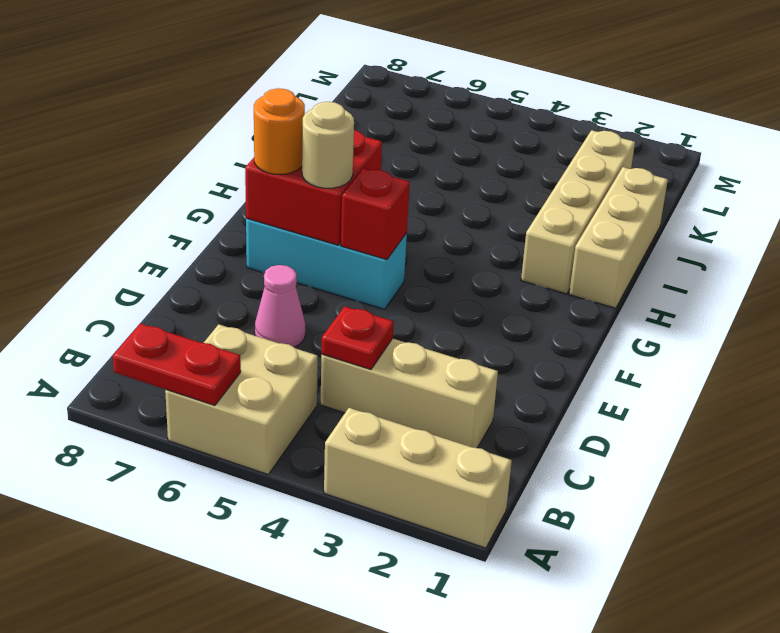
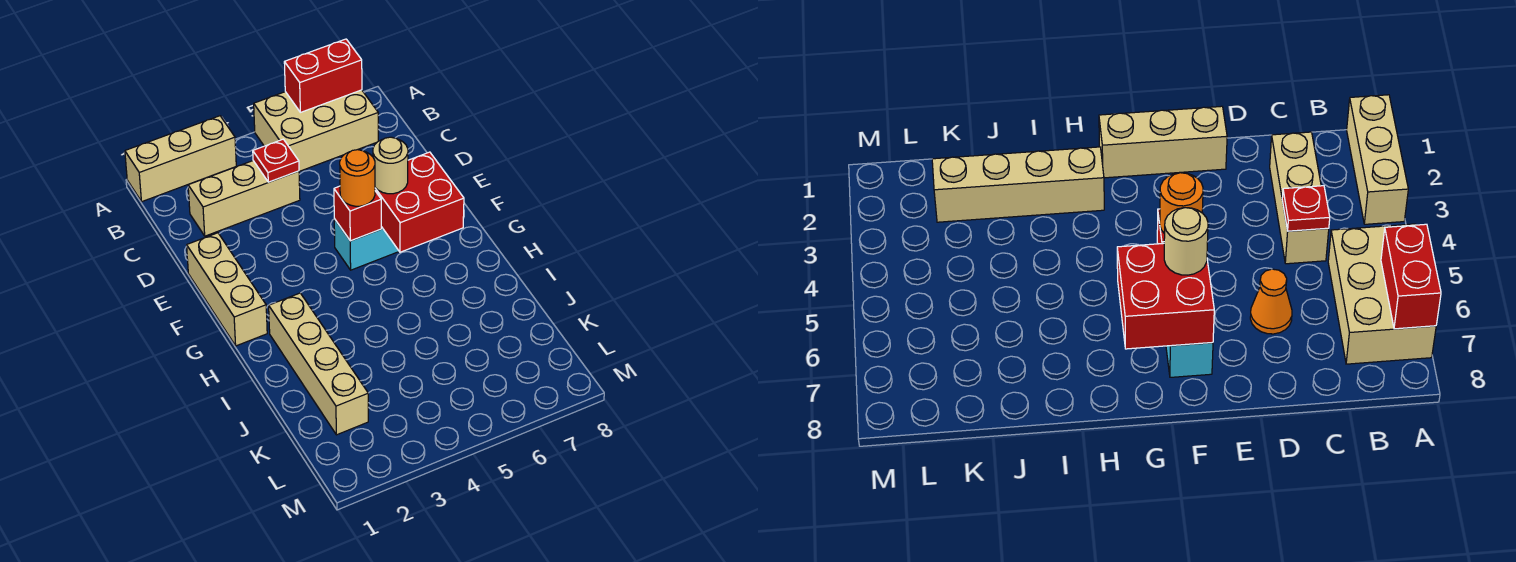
tan 2x2 brick [165,324,318,474] -> tan 2x3 brick [254,90,378,171]
red 1x2 plate [113,323,241,405] -> red 1x2 brick [284,39,362,112]
pink 1x1 cone [255,265,305,347] -> orange 1x1 cone [1250,269,1292,334]
orange 1x1 round brick [254,88,305,174] -> orange 1x1 round brick moved to [340,150,375,206]
tan 1x3 brick [569,167,668,308] -> tan 1x3 brick moved to [187,233,267,346]

